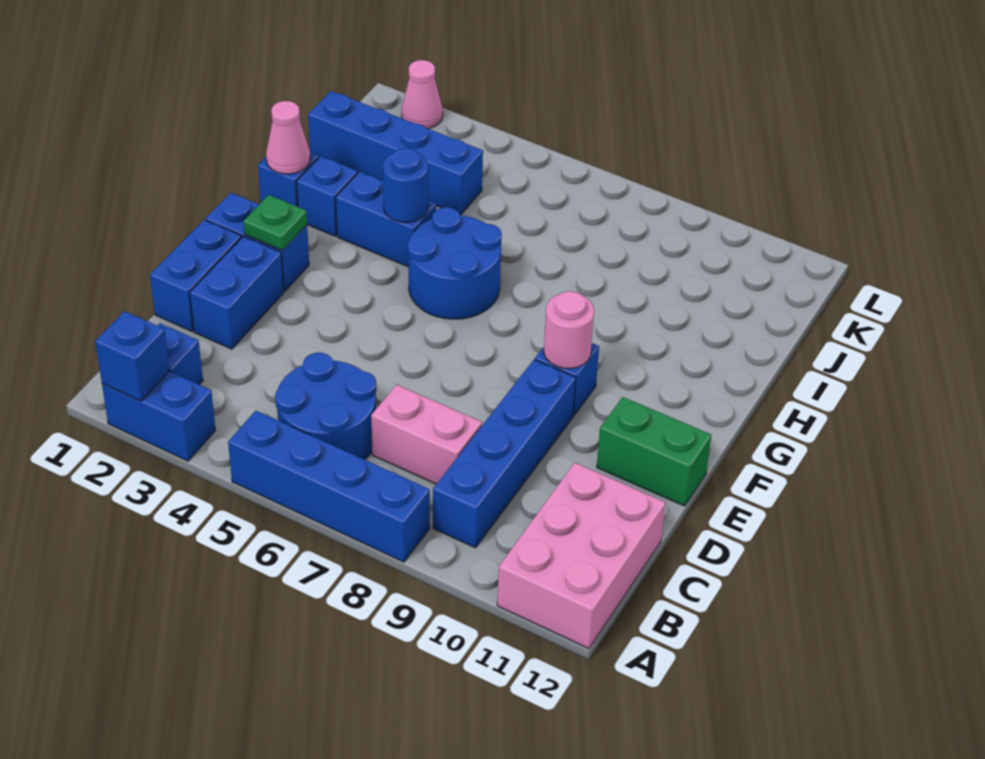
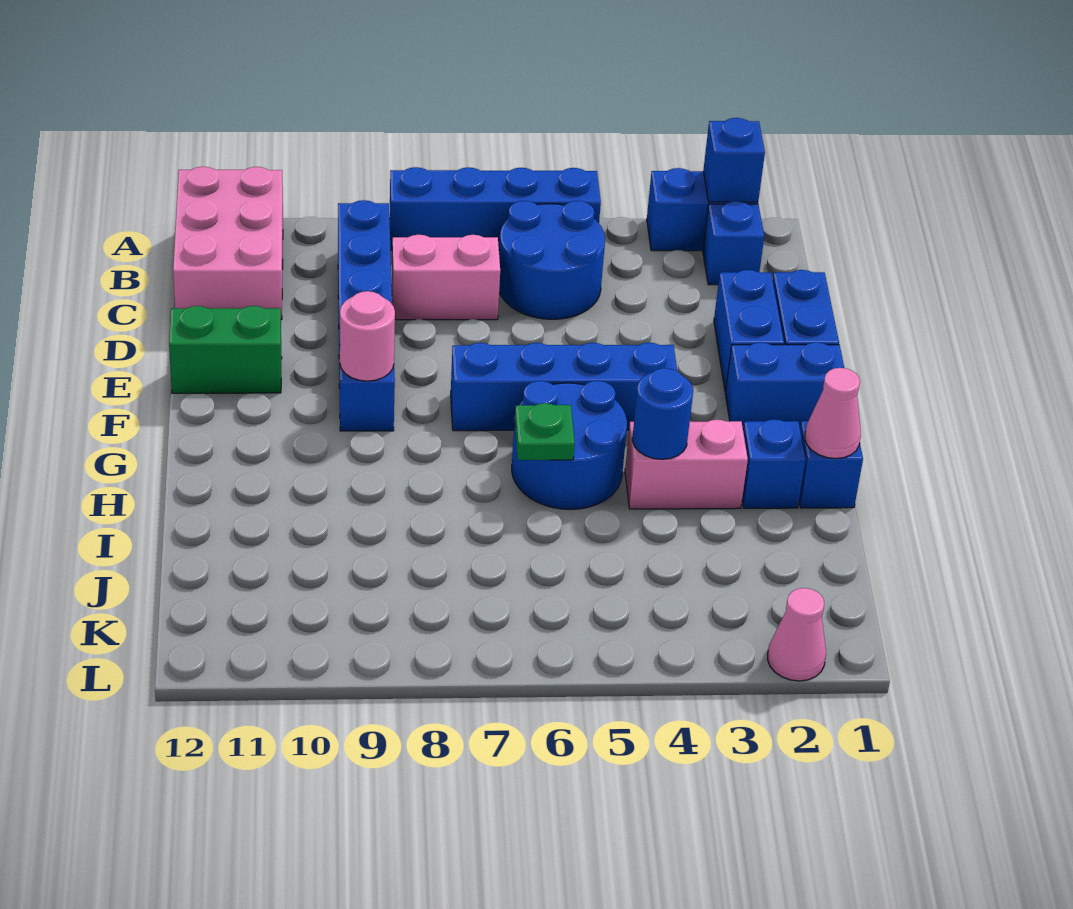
green 1x1 plate [243,195,307,250] -> green 1x1 plate moved to [515,403,575,460]
blue 1x2 brick [336,172,437,267] -> pink 1x2 brick [625,420,748,509]
blue 1x4 brick [308,91,483,215] -> blue 1x4 brick moved to [451,343,677,431]

